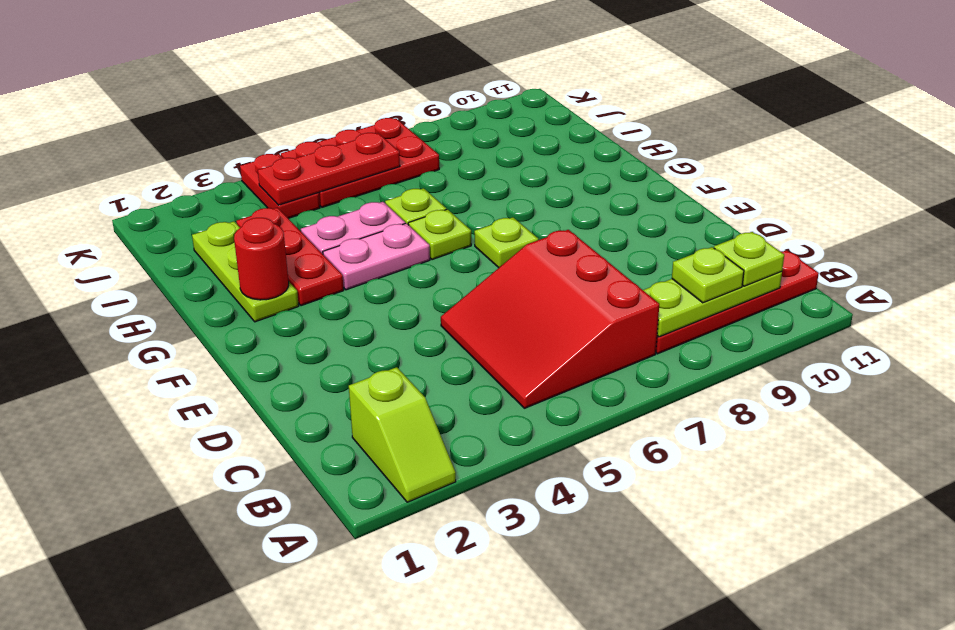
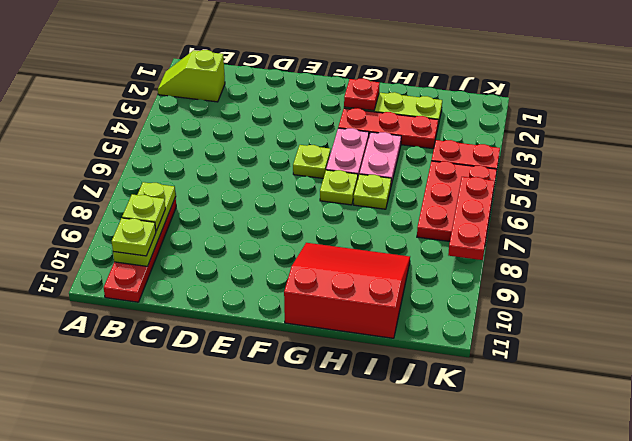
red 3x3 slope [441,230,659,408] -> red 3x3 slope moved to [284,243,410,338]
lime 1x1 plate [474,217,538,268] -> lime 1x1 plate moved to [293,145,330,178]
red 1x1 round brick [234,218,289,300] -> red 1x1 plate [344,78,380,111]
red 1x3 plate [258,133,400,205] -> red 1x3 plate moved to [448,177,494,260]

